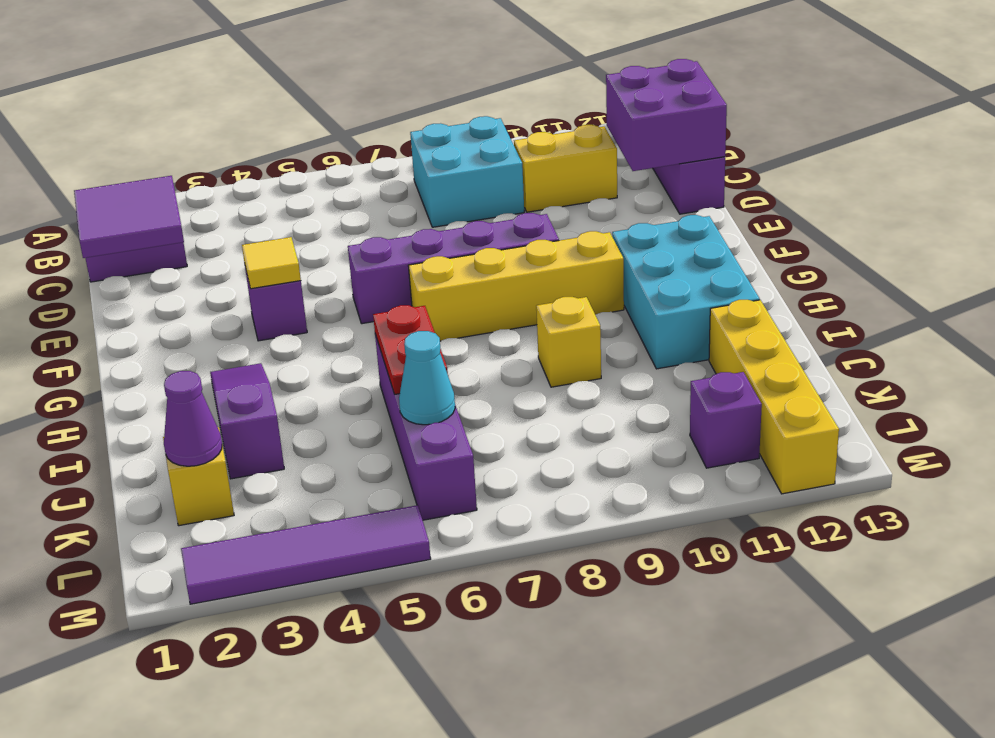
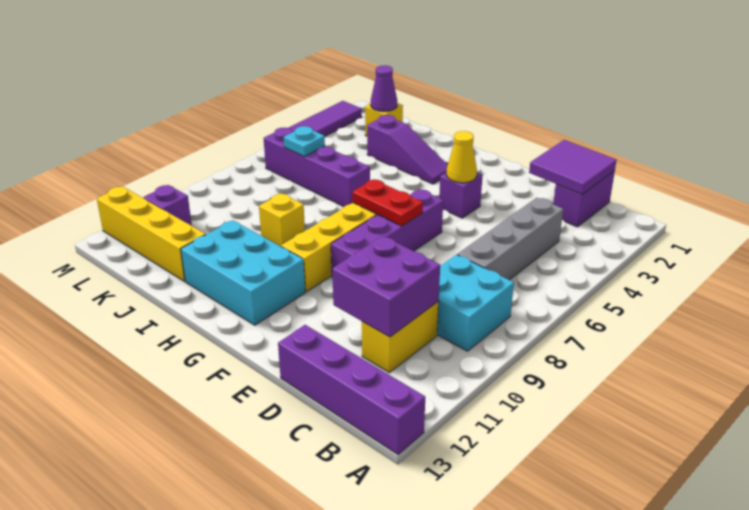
none -> grey 1x4 brick [458,198,563,280]
purple 2x2 brick [606,59,727,171] -> purple 2x2 brick moved to [332,236,440,337]
yellow 1x1 tile [242,237,301,289] -> yellow 1x1 cone [446,131,477,183]
red 1x2 plate [373,305,448,394] -> red 1x2 plate moved to [352,179,423,226]
cyan 1x1 cone [399,331,455,425] -> cyan 1x1 plate [284,126,325,157]

